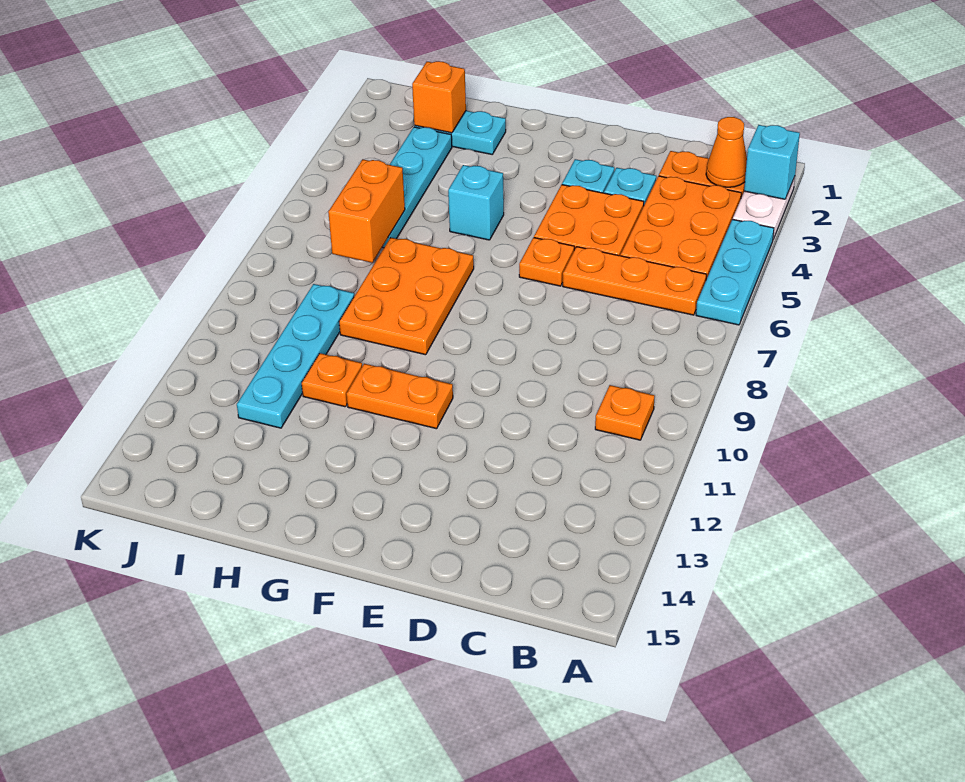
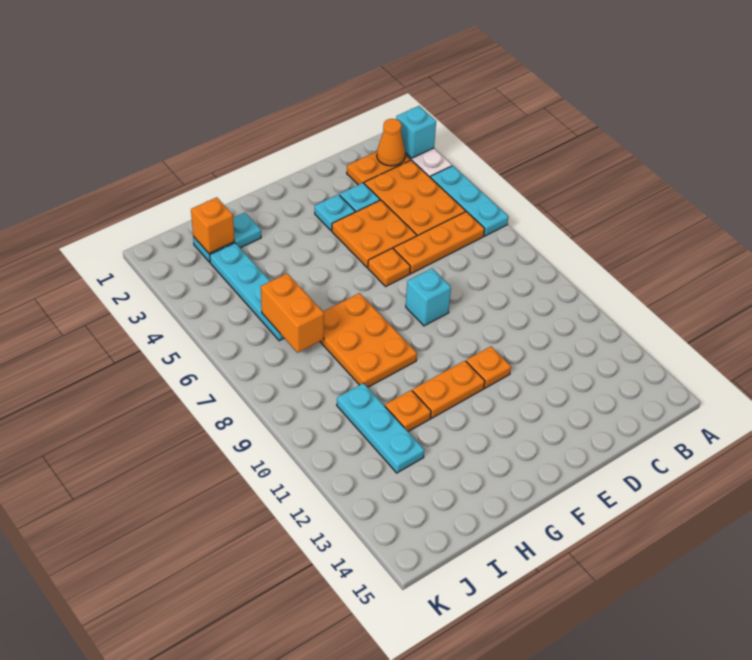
orange 1x1 plate [595,385,655,440] -> orange 1x1 plate moved to [466,346,511,388]
cyan 1x1 brick [448,165,504,240] -> cyan 1x1 brick moved to [406,269,451,326]
cyan 1x4 plate [237,284,354,428] -> cyan 1x3 plate [337,383,424,473]

